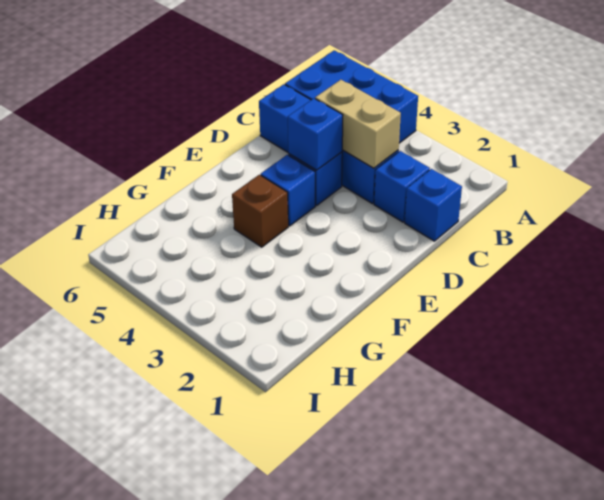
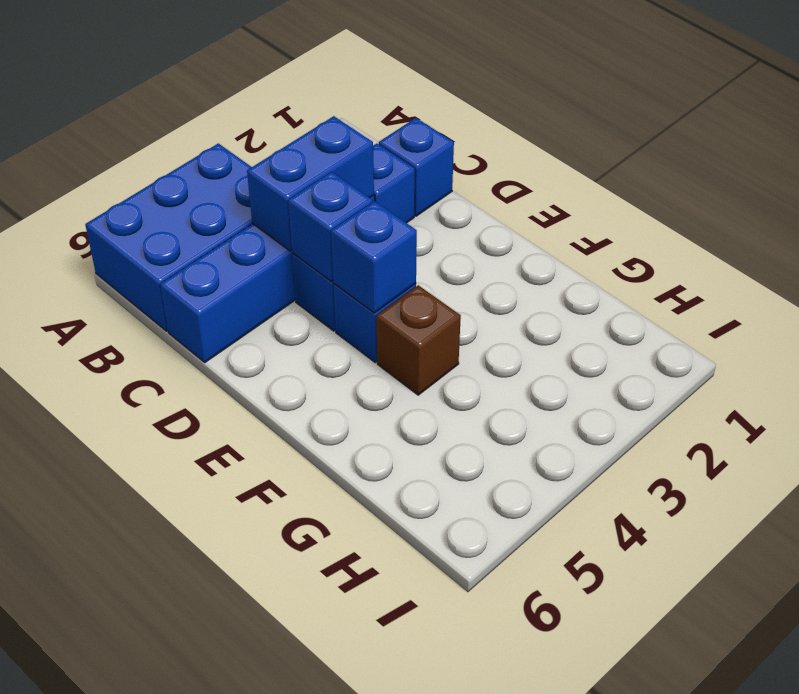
tan 1x2 brick [315,80,401,168] -> blue 1x2 brick [247,116,374,251]
none -> blue 1x1 brick [331,201,417,313]

